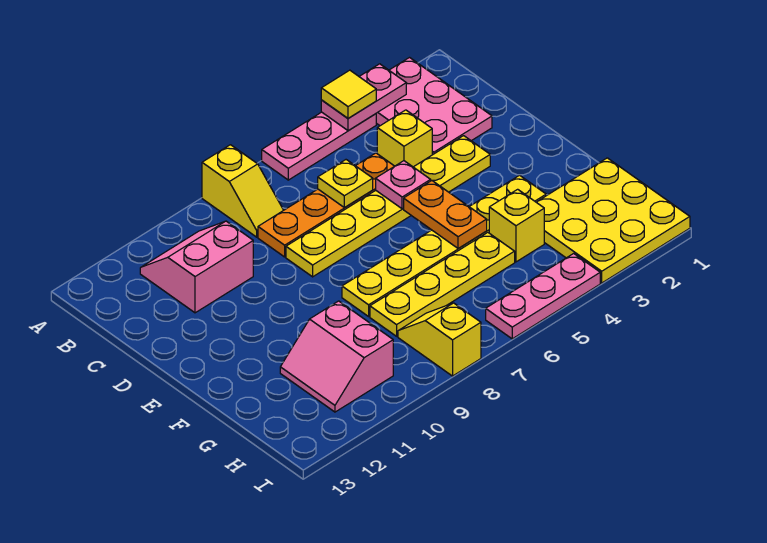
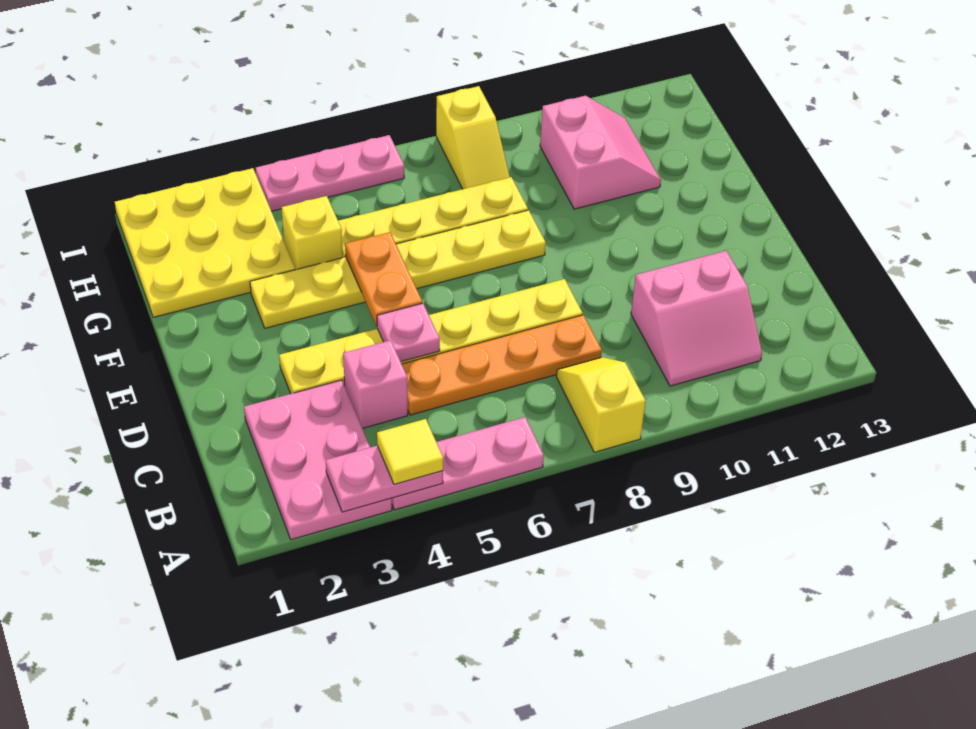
yellow 1x1 brick [377,110,432,167] -> pink 1x1 brick [343,340,408,428]
yellow 1x1 plate [318,160,373,208] -> none

